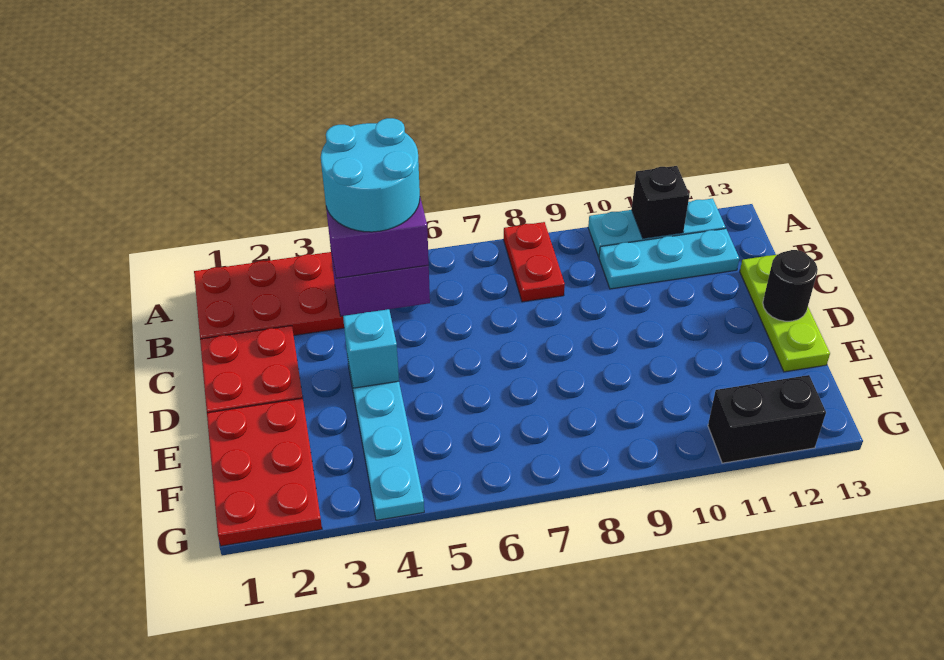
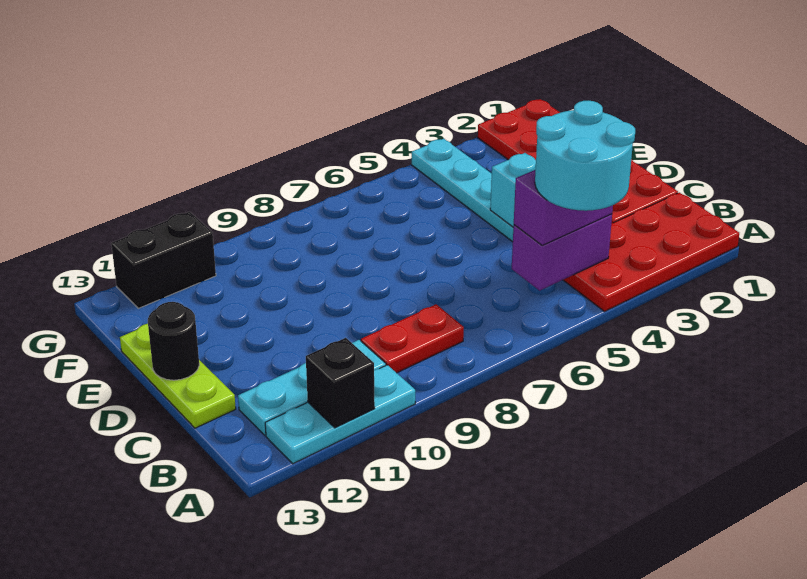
red 1x2 plate [504,222,565,302] -> red 1x2 plate turned to [361,304,464,373]

